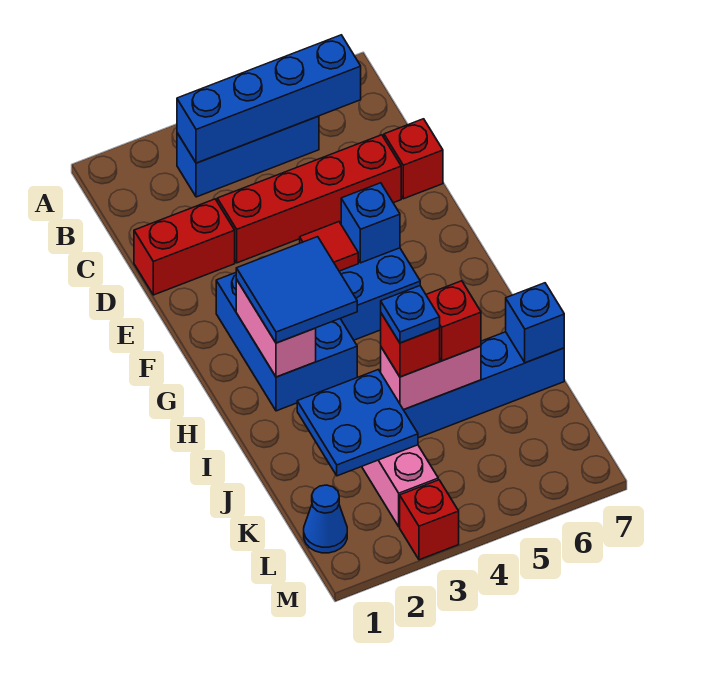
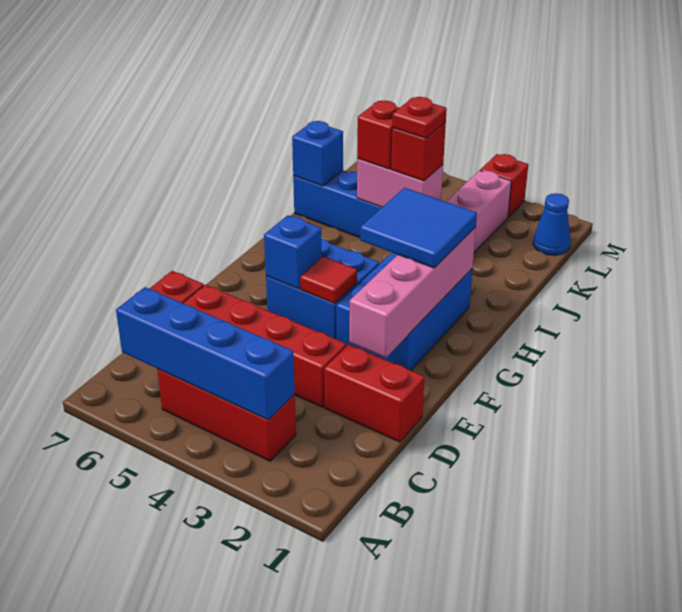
blue 1x3 brick [177,116,319,197] -> red 1x3 brick [157,369,296,461]
pink 1x2 brick [236,279,316,377] -> pink 1x4 brick [349,227,476,358]
blue 2x2 plate [297,370,418,476] -> none
blue 1x1 plate [381,286,440,343] -> red 1x1 plate [392,97,447,138]

